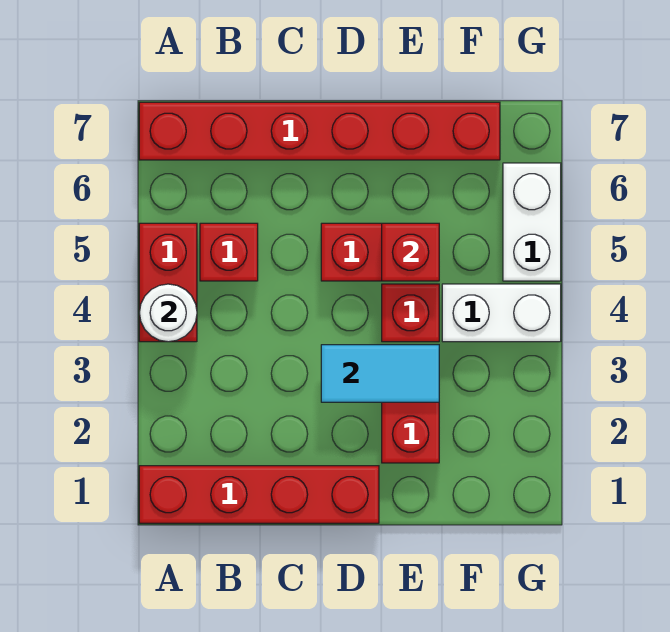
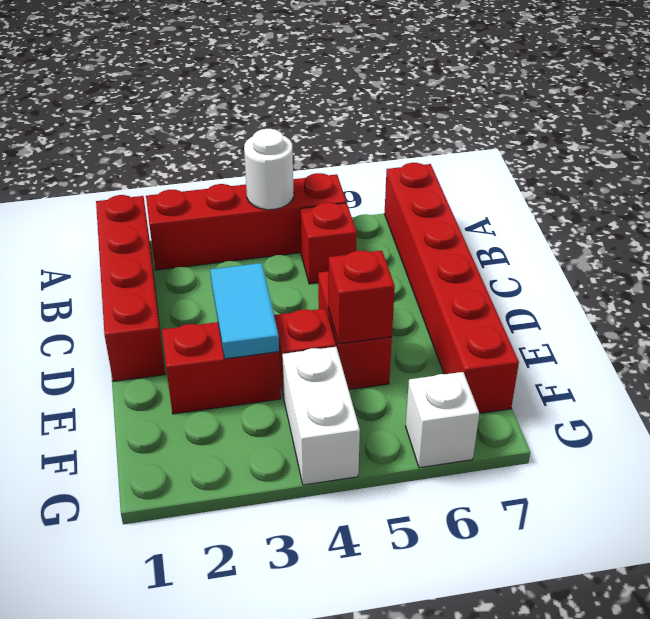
red 1x2 brick [139,223,197,342] -> red 1x4 brick [146,173,346,270]
white 1x2 brick [503,163,561,281] -> white 1x1 brick [406,372,479,468]

